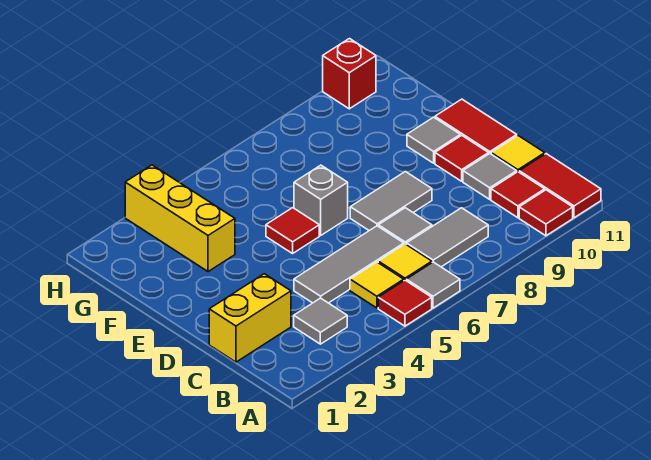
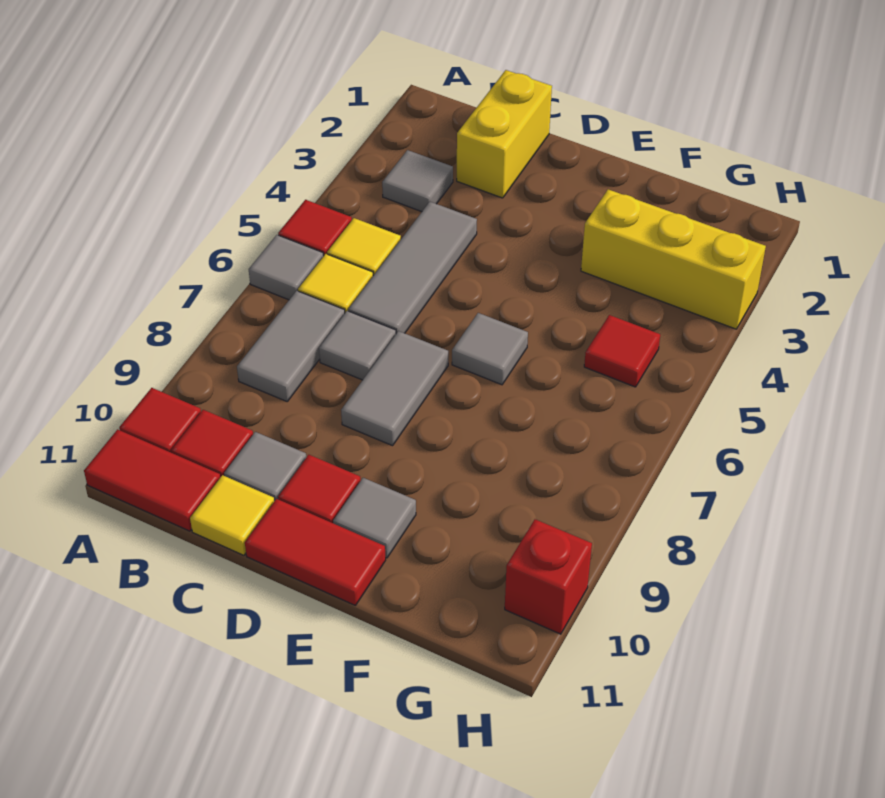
red 1x1 tile [266,208,319,254] -> red 1x1 tile moved to [584,315,660,387]
grey 1x1 brick [294,165,348,235] -> grey 1x1 tile [452,313,528,385]

